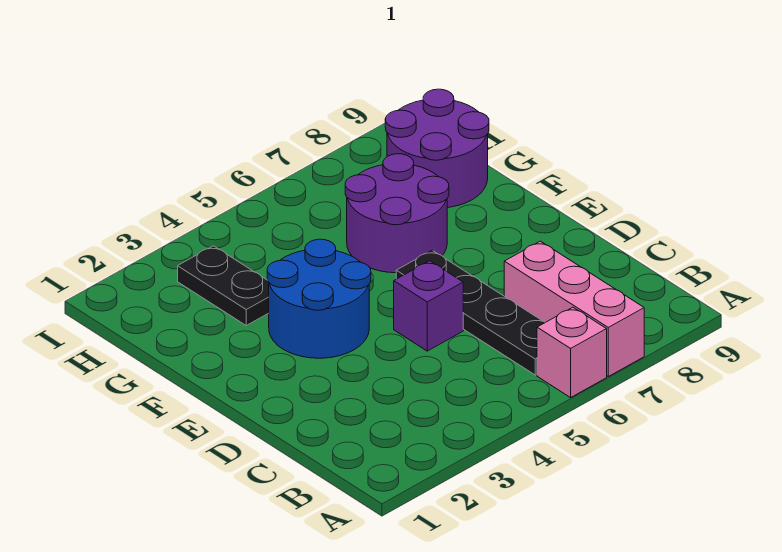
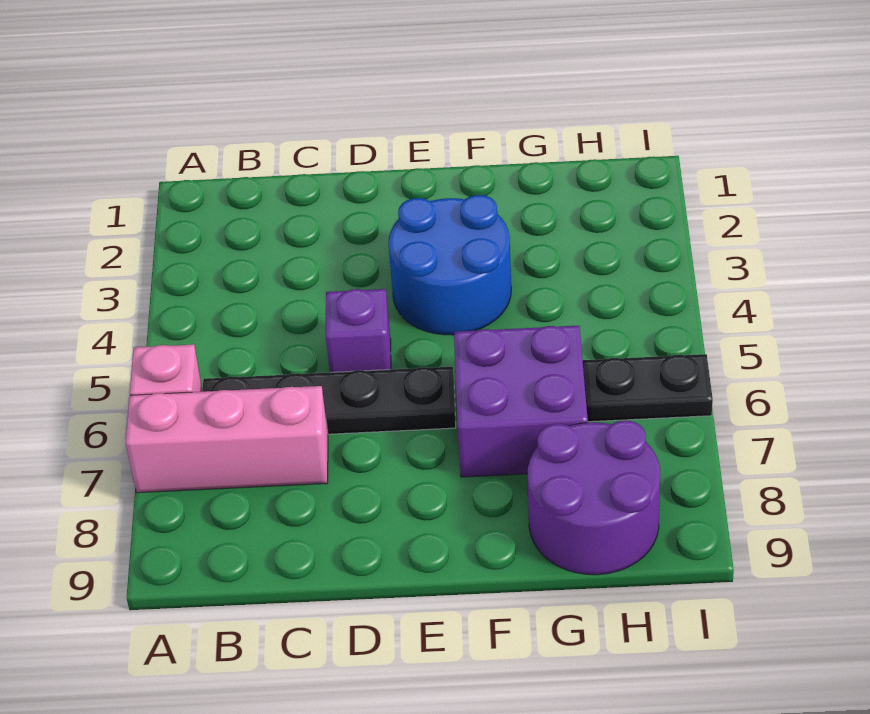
purple 2x2 round brick [345,154,449,273] -> purple 2x2 brick [454,326,588,477]
black 1x2 plate [178,246,269,325] -> black 1x2 plate moved to [583,354,713,422]

